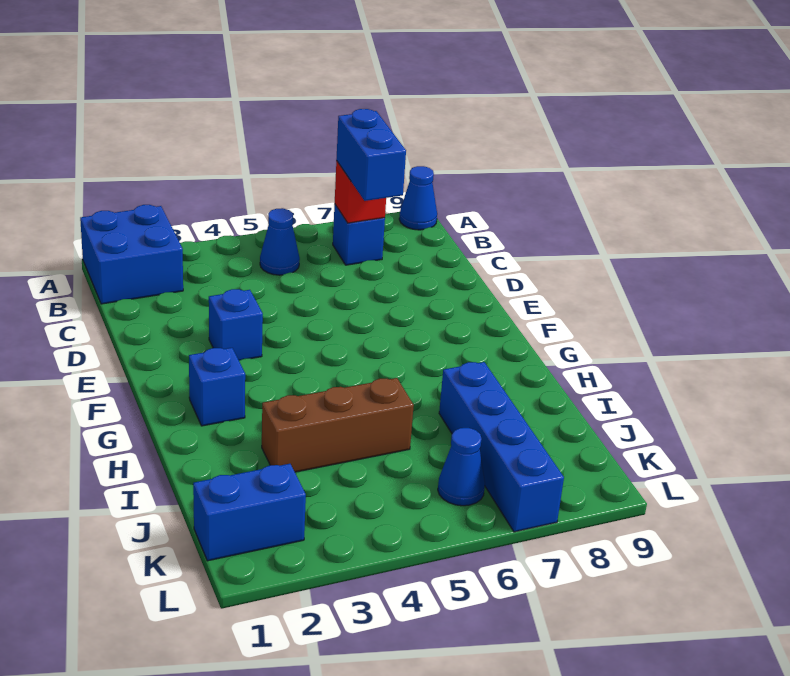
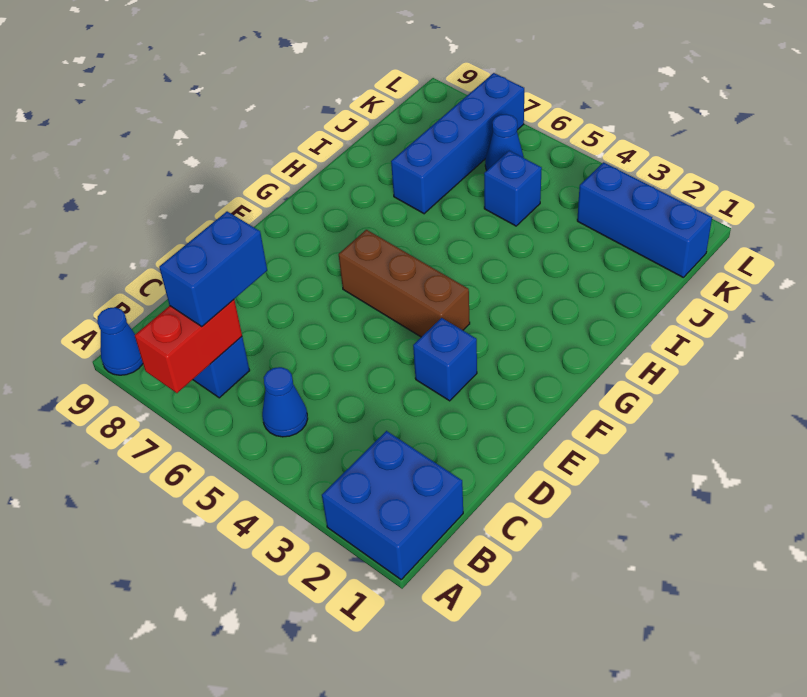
red 1x1 brick [335,161,386,223] -> red 1x2 brick [135,300,242,393]
blue 1x1 brick [189,348,245,426] -> blue 1x1 brick moved to [484,151,542,226]
brown 1x3 brick [262,378,414,472] -> brown 1x3 brick moved to [339,230,470,337]
blue 1x2 brick [193,464,306,561] -> blue 1x3 brick [577,162,712,277]

